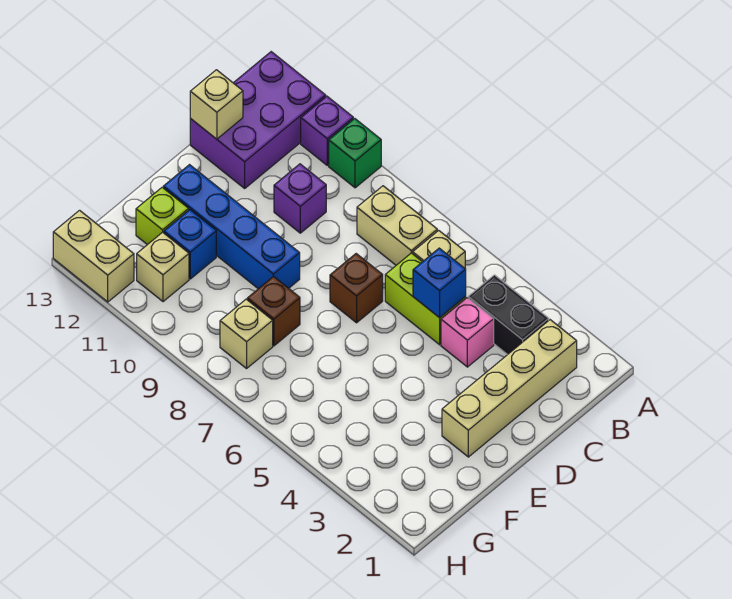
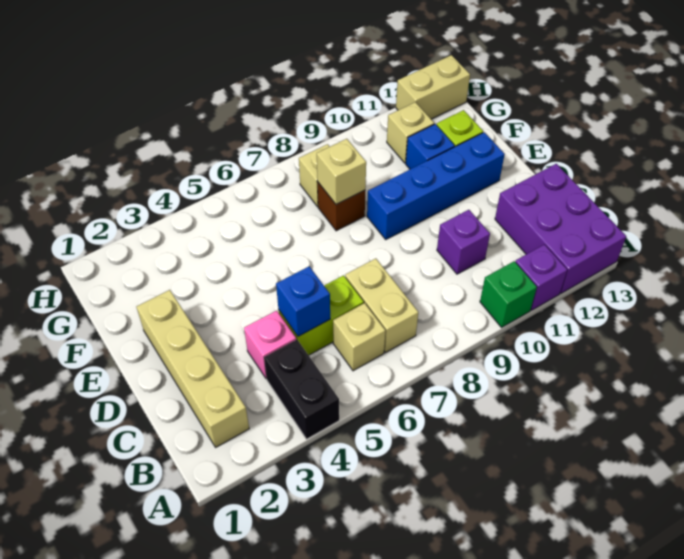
black 1x2 brick [468,275,549,355] -> black 1x2 brick turned to [264,339,339,439]
tan 1x2 brick [357,186,437,265] -> tan 1x2 brick turned to [345,259,418,352]
tan 1x1 brick [190,70,243,139] -> tan 1x1 brick moved to [317,139,366,204]
brown 1x1 brick [330,254,383,323] -> none

